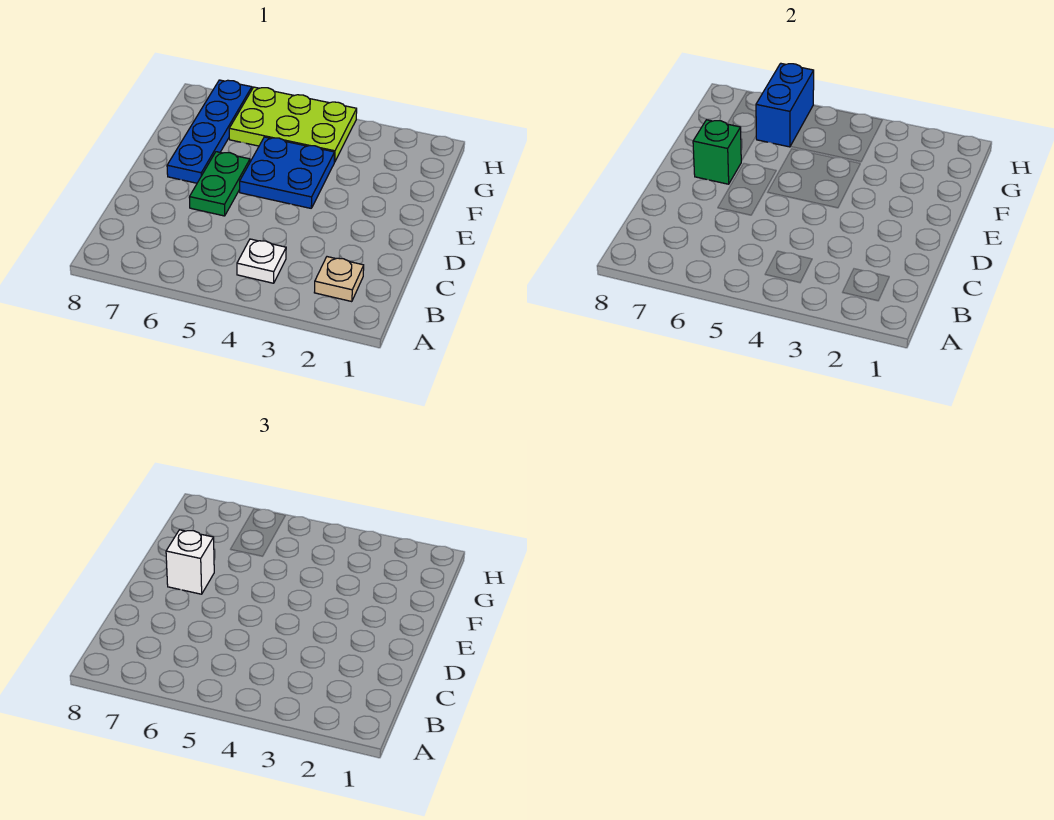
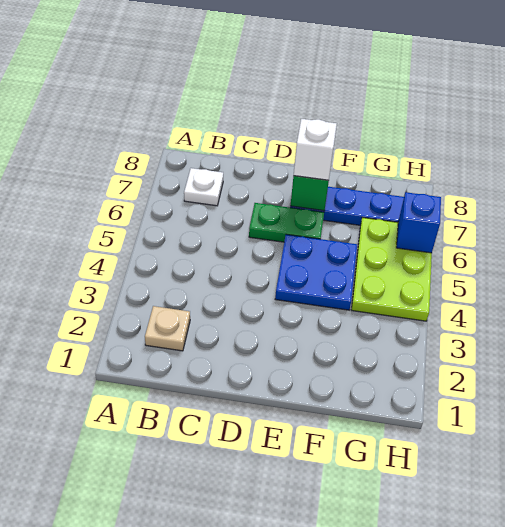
white 1x1 plate [237,239,286,283] -> white 1x1 plate moved to [184,168,223,206]
blue 1x2 brick [756,63,814,147] -> blue 1x1 brick [396,192,441,253]

